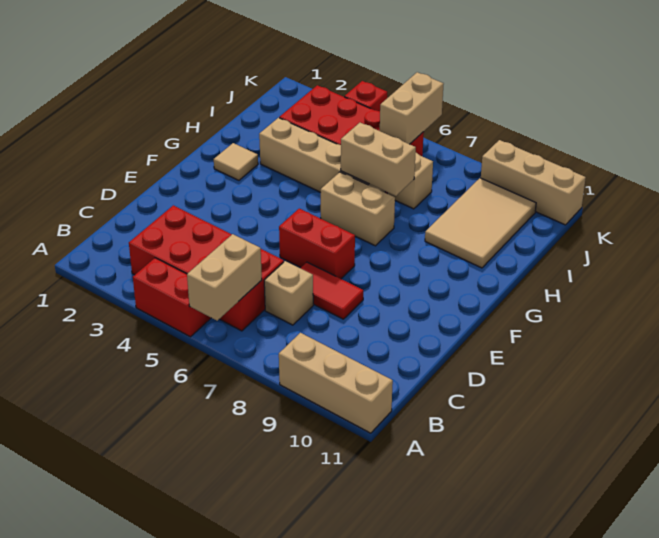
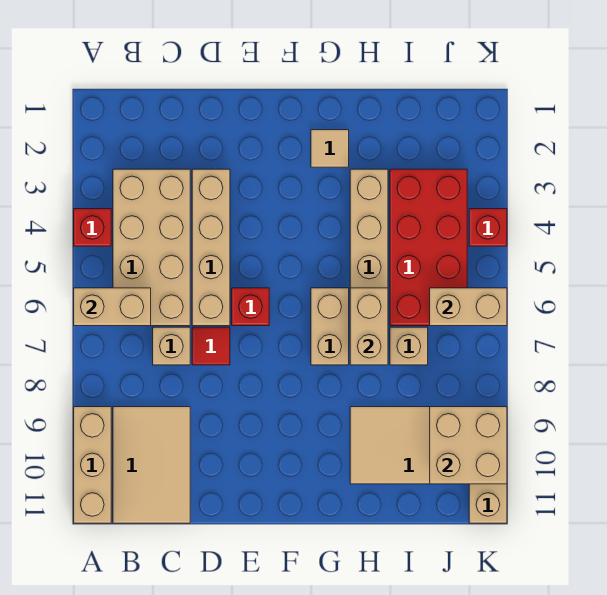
red 1x2 brick [133,258,211,337] -> red 1x1 brick [74,209,111,246]
red 2x4 brick [129,205,284,331] -> tan 2x4 brick [113,169,190,326]
none -> tan 2x3 tile [113,407,190,523]
none -> tan 1x4 brick [192,169,230,326]
red 1x2 tile [301,262,363,319] -> red 1x1 tile [192,327,230,365]
red 1x2 brick [279,209,355,279] -> red 1x1 brick [232,288,269,326]
none -> tan 2x2 brick [430,407,507,484]

